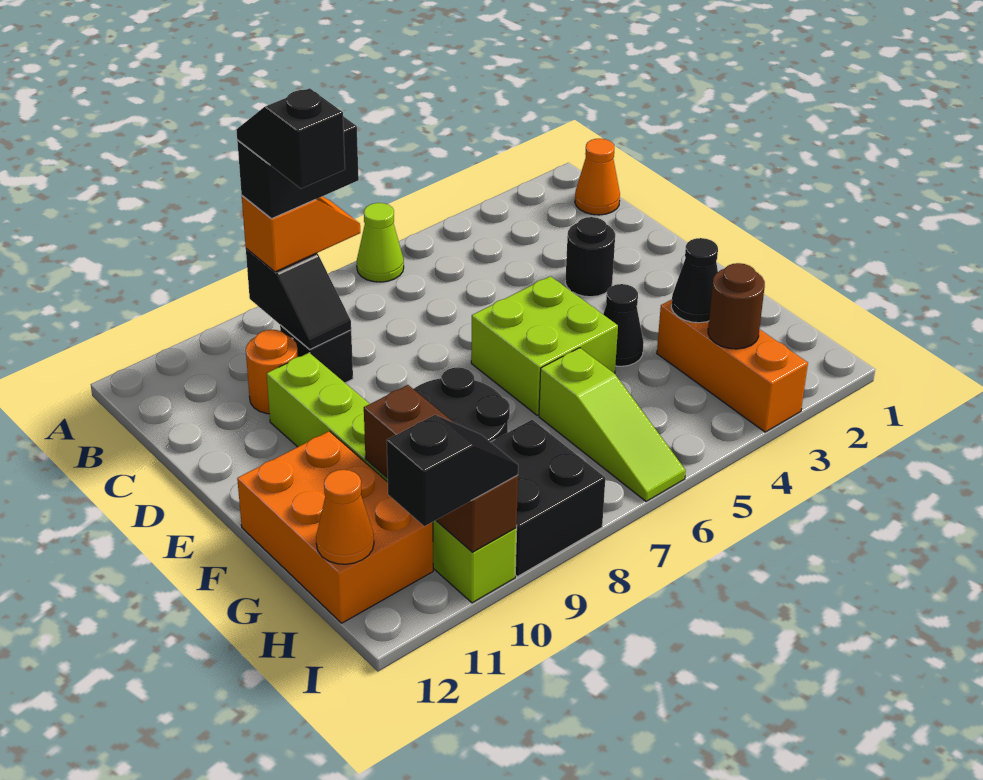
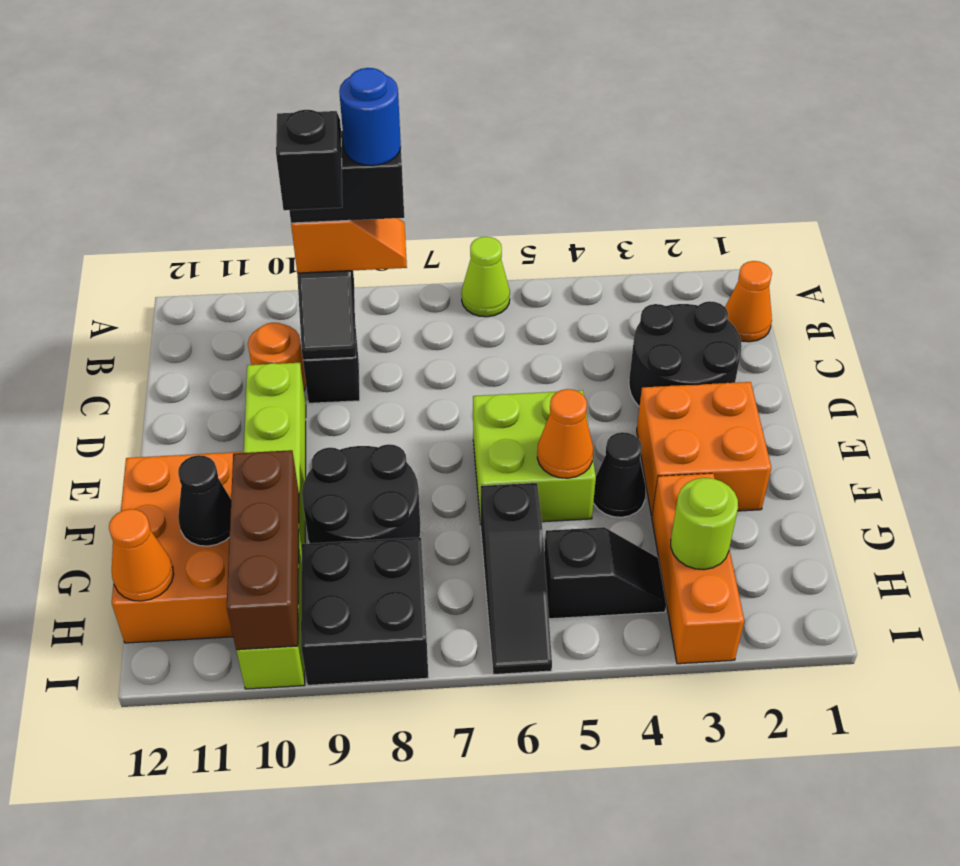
none -> blue 1x1 round brick [339,68,401,166]
black 1x1 round brick [565,217,615,297] -> black 2x2 round brick [629,301,742,407]
none -> orange 2x2 brick [637,382,771,515]
none -> orange 1x1 cone [537,389,593,478]
black 1x1 cone [671,238,718,323] -> black 1x1 cone moved to [178,455,231,546]
lime 1x3 slope [539,348,686,501] -> black 1x3 slope [481,483,552,675]
brown 1x1 round brick [708,263,765,349] -> lime 1x1 round brick [671,478,738,570]
black 1x2 slope [387,415,518,526] -> black 1x2 slope moved to [544,527,666,619]

